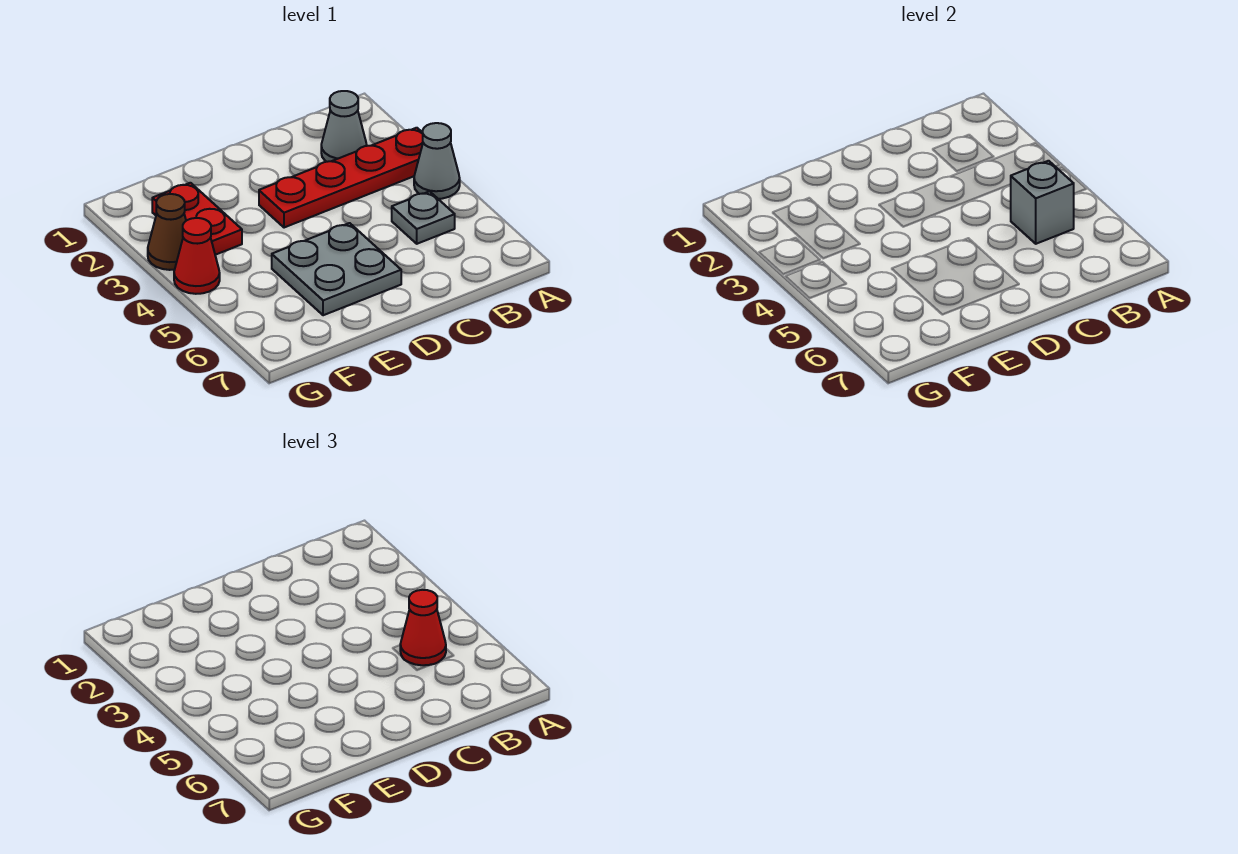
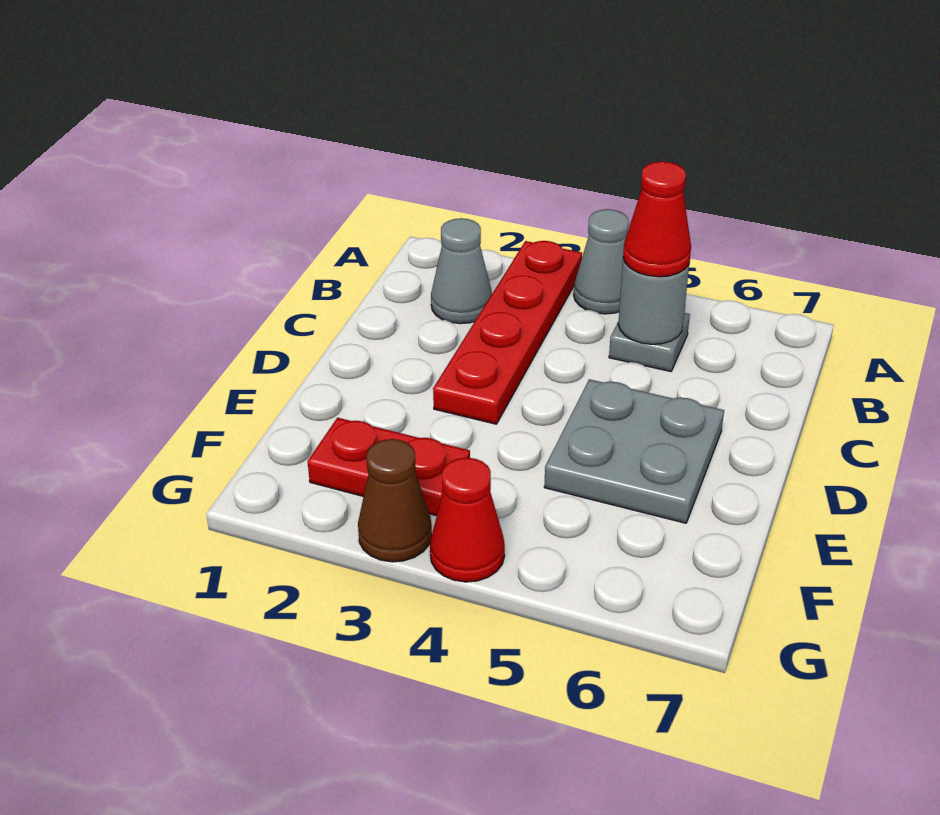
grey 1x1 brick [1010,161,1074,244] -> grey 1x1 round brick [618,258,690,344]

